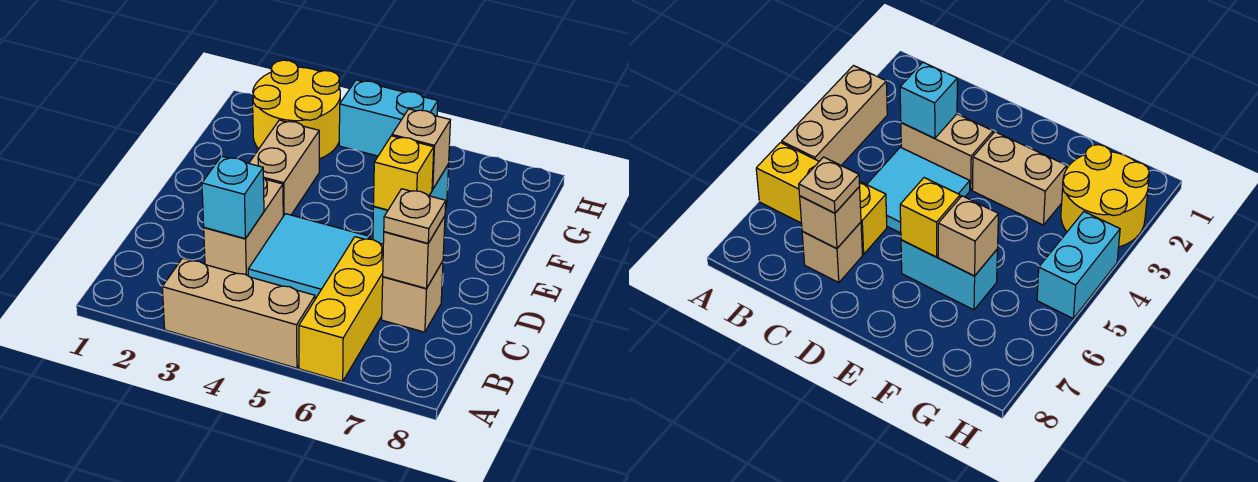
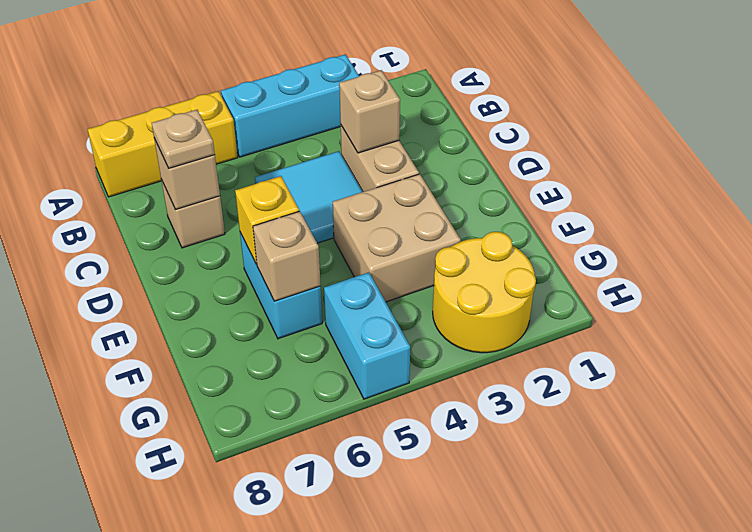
tan 1x3 brick [162,258,315,368] -> cyan 1x3 brick [221,54,359,157]
yellow 1x3 brick [299,237,383,381] -> yellow 1x3 brick turned to [87,91,238,197]
cyan 1x1 brick [202,156,264,239] -> tan 1x1 brick [339,70,400,153]
tan 1x2 brick [249,120,319,216] -> tan 2x2 brick [333,174,461,302]
cyan 1x2 brick [339,80,438,156] -> cyan 1x2 brick turned to [324,272,410,399]

